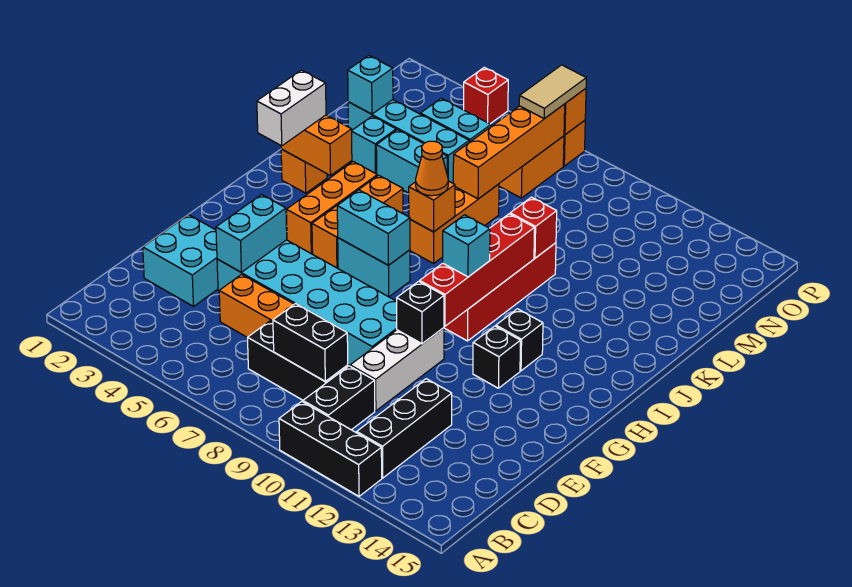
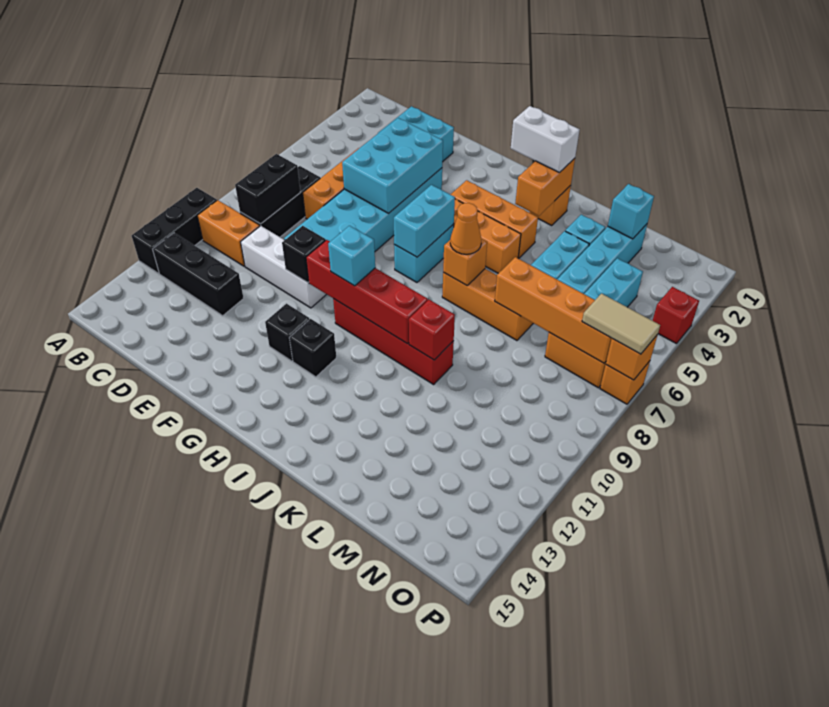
black 1x2 brick [303,366,375,430] -> orange 1x2 brick [197,200,260,266]
cyan 1x2 brick [216,195,287,272] -> cyan 2x3 brick [342,118,443,213]

